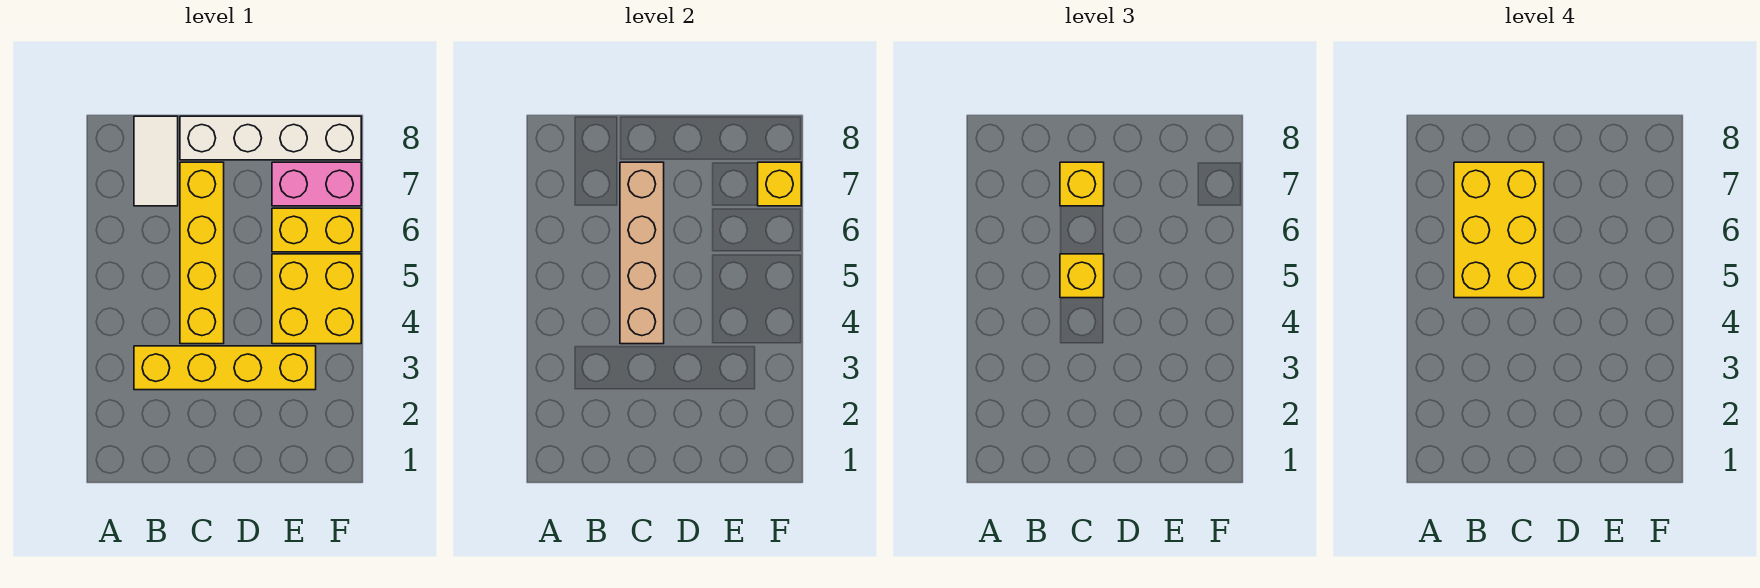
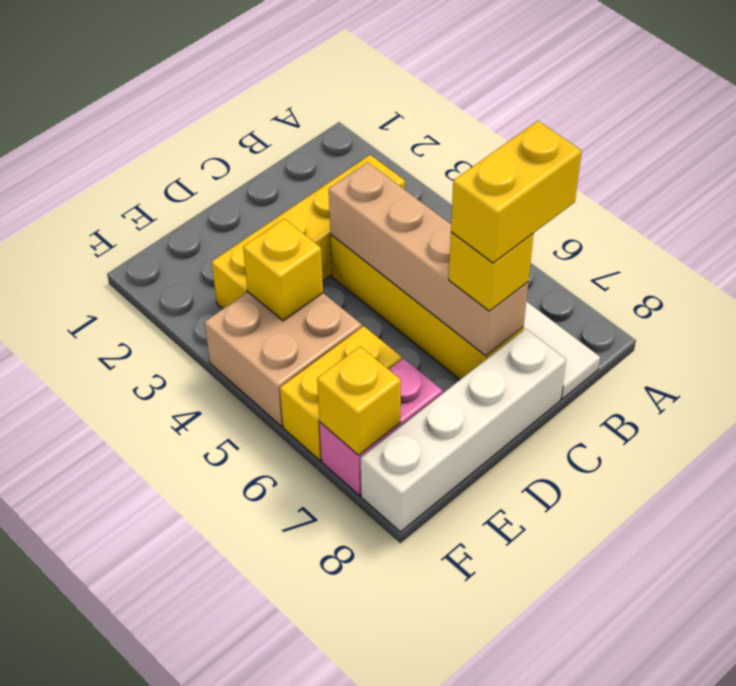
yellow 2x3 brick [1454,162,1544,298] -> yellow 1x2 brick [451,121,582,263]
yellow 1x1 brick [1060,254,1104,298] -> yellow 1x1 brick moved to [243,219,323,321]
yellow 2x2 brick [272,254,361,344] -> tan 2x2 brick [204,292,362,427]

